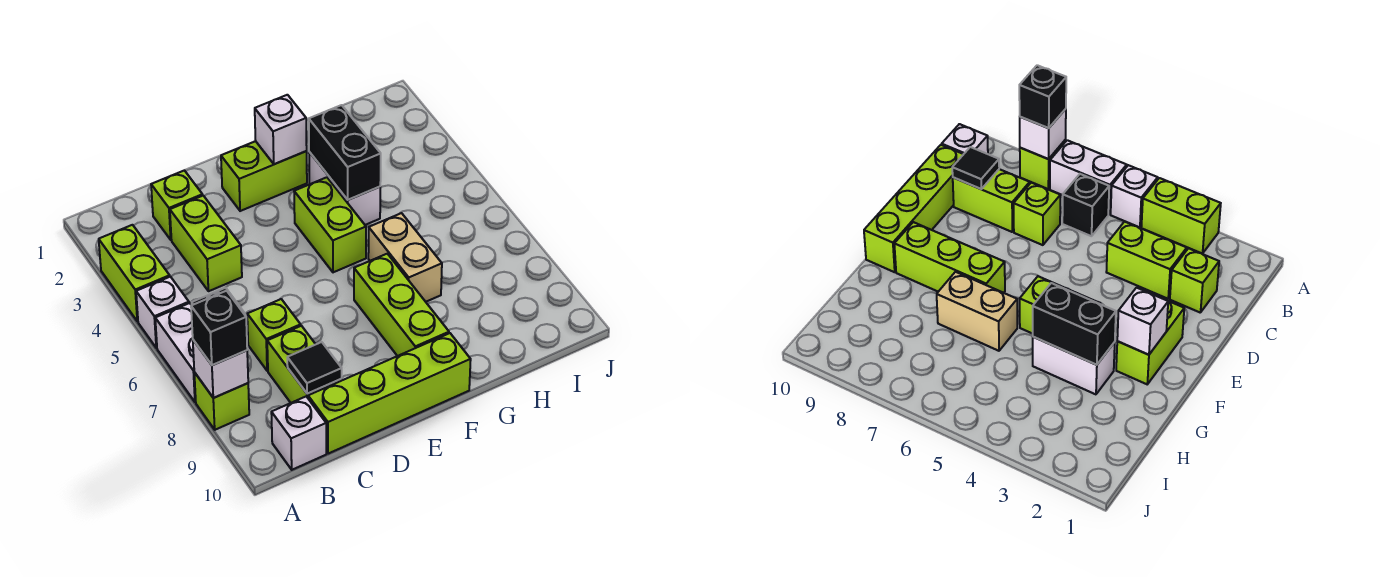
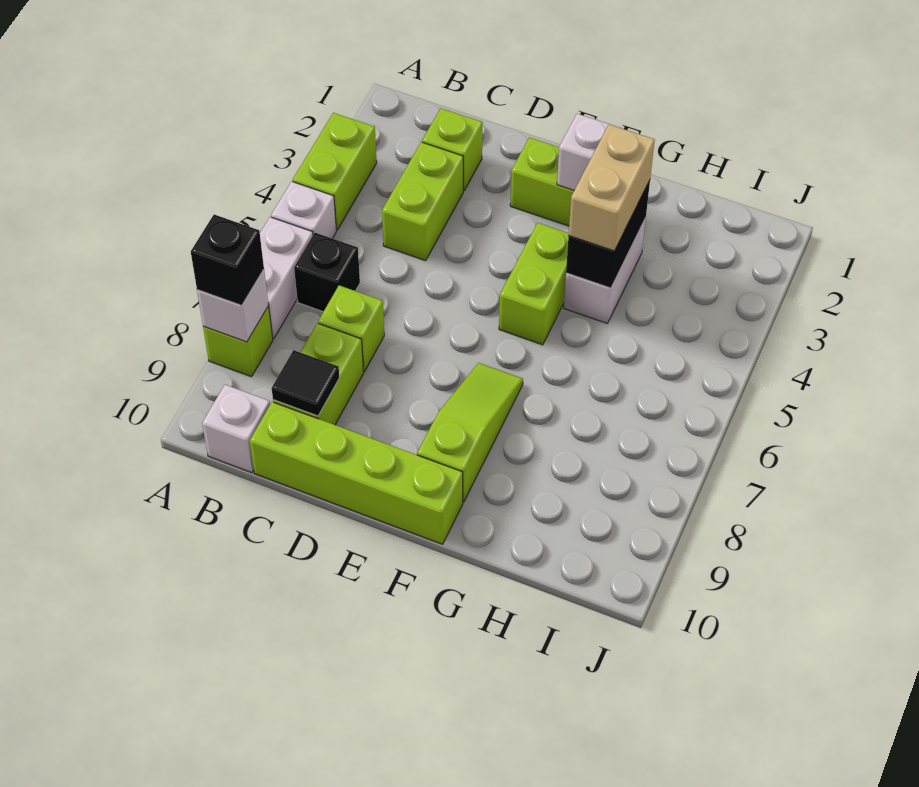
lime 1x3 brick [354,254,449,356] -> lime 1x3 slope [417,363,523,502]
tan 1x2 brick [368,213,442,302] -> tan 1x2 brick moved to [569,125,655,251]

